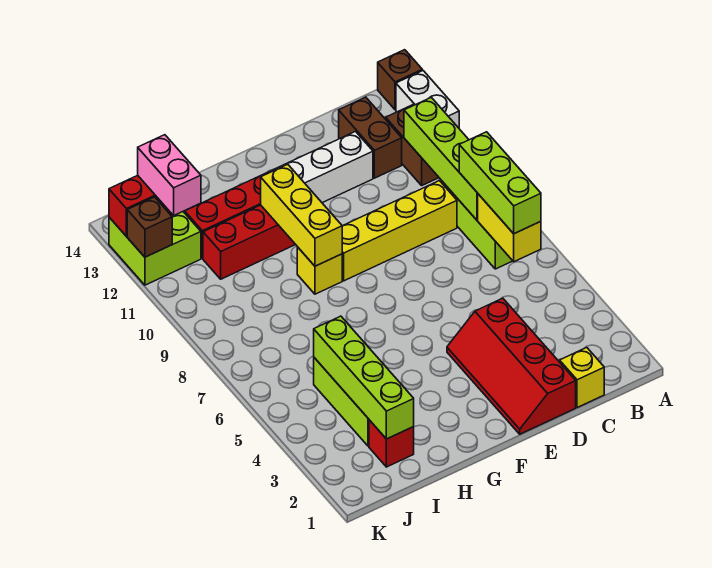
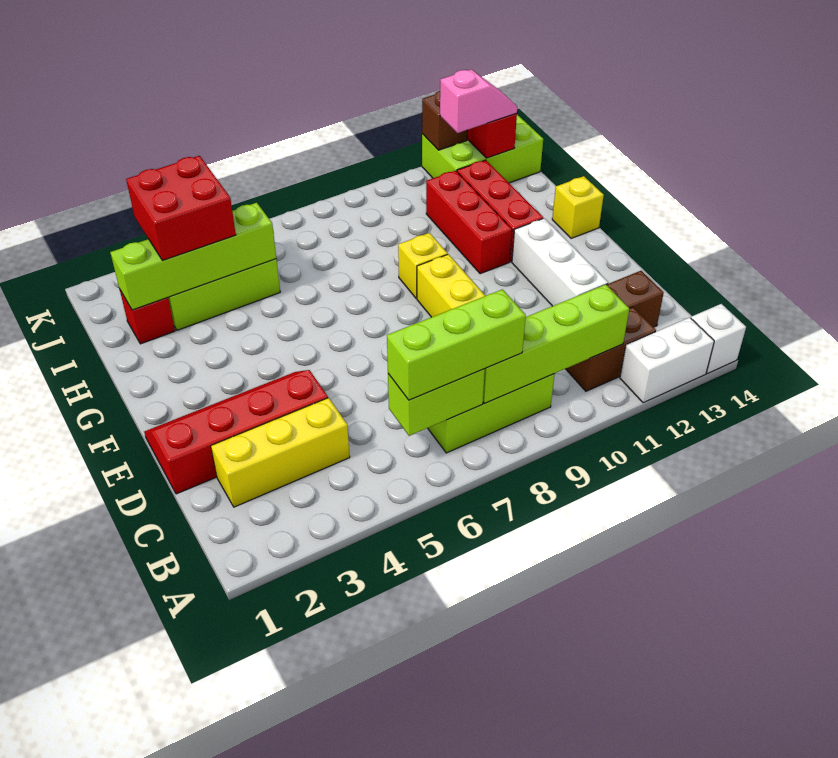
brown 1x1 brick [378,50,422,110] -> white 1x1 brick [691,304,746,373]
yellow 1x2 brick [478,194,541,262] -> lime 1x2 brick [388,369,485,436]
yellow 1x1 brick [560,347,604,408] -> yellow 1x1 brick moved to [552,176,604,238]
yellow 1x3 brick [261,164,342,266] -> yellow 1x3 brick moved to [211,398,350,507]
none -> red 2x2 brick [126,156,236,260]
lime 2x2 brick [109,212,201,285] -> lime 2x3 brick [422,115,543,183]
pink 1x2 brick [138,135,201,215] -> pink 1x2 slope [440,70,517,133]

